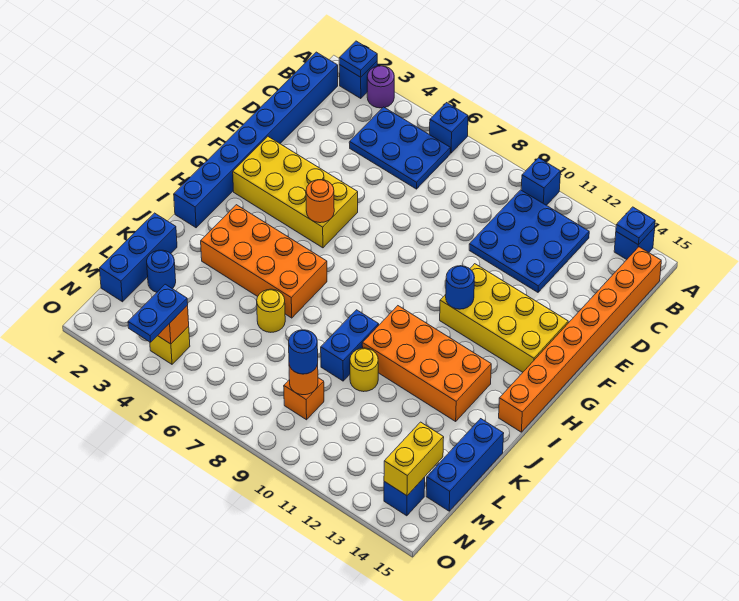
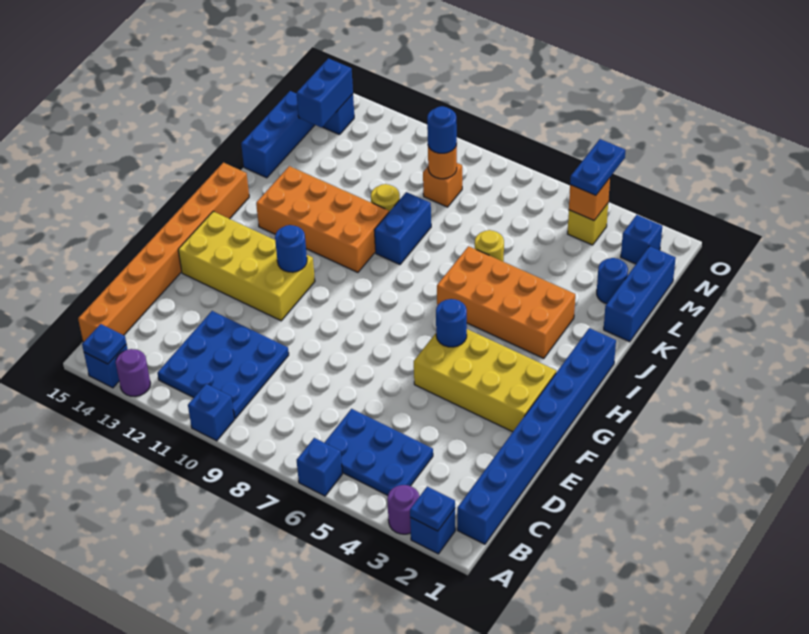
none -> purple 1x1 round brick [116,349,151,396]
orange 1x1 round brick [306,180,334,223] -> blue 1x1 round brick [436,299,467,347]
yellow 1x2 brick [384,422,444,496] -> blue 1x2 brick [296,58,353,128]
none -> blue 1x1 brick [621,215,662,264]

